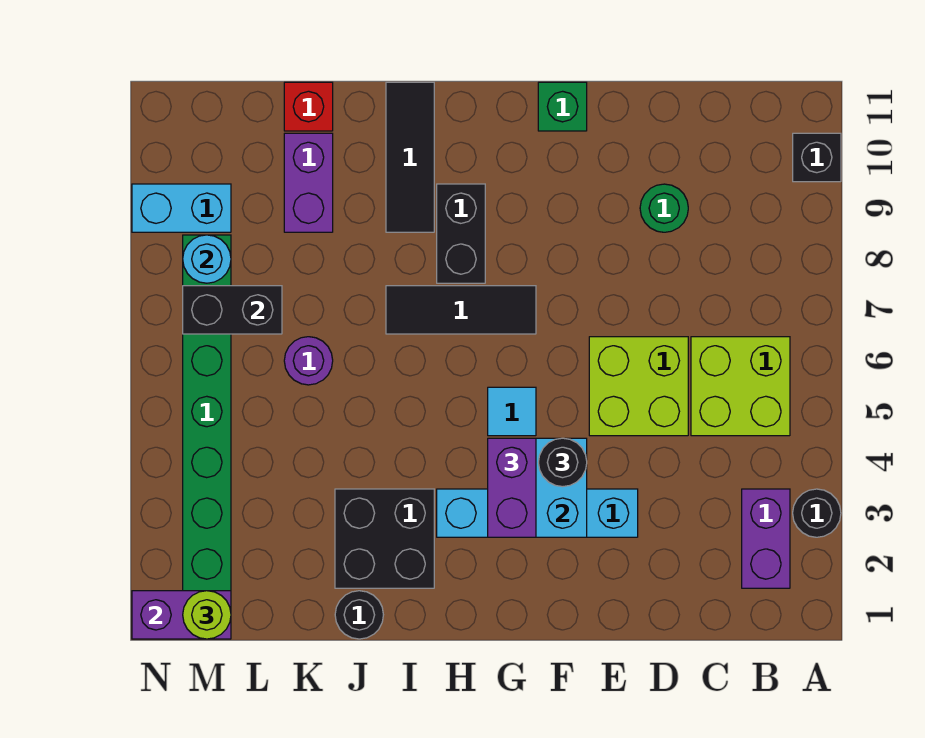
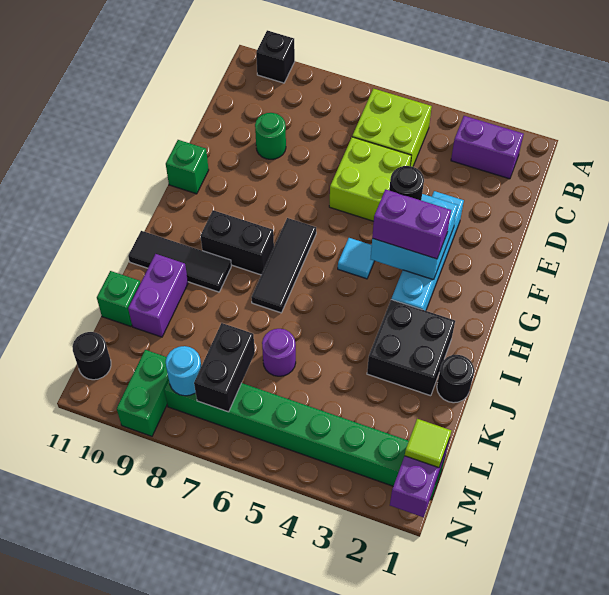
black 1x1 round brick [793,489,841,537] -> black 1x1 round brick moved to [72,332,111,380]
purple 1x2 brick [284,133,333,232] -> purple 1x2 brick turned to [128,254,188,337]
red 1x1 brick [284,82,333,131] -> green 1x1 brick [97,271,140,326]
lime 1x1 round brick [183,591,231,639] -> lime 1x1 tile [405,419,451,468]
cyan 1x2 brick [132,184,231,232] -> green 1x2 brick [117,350,169,436]

